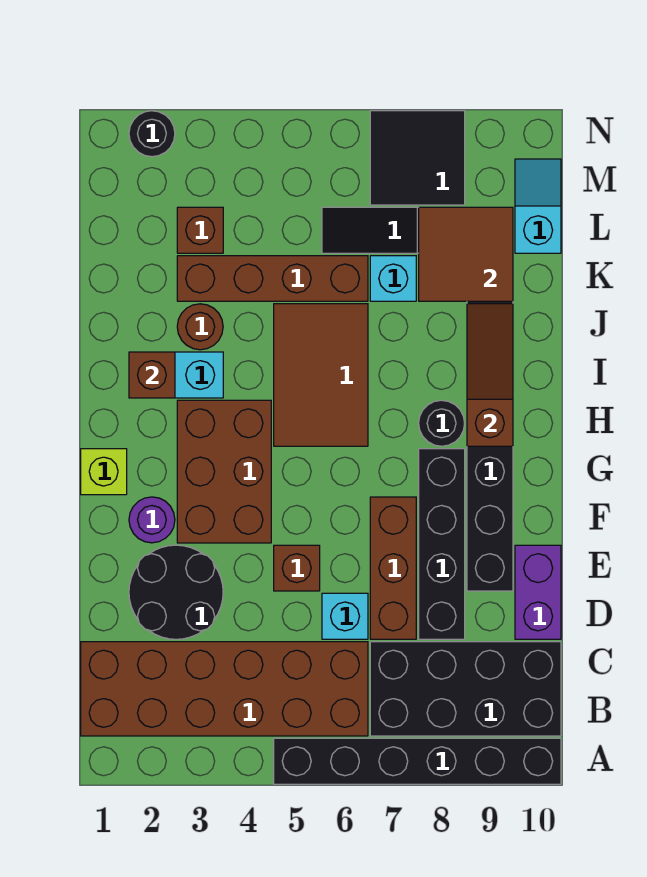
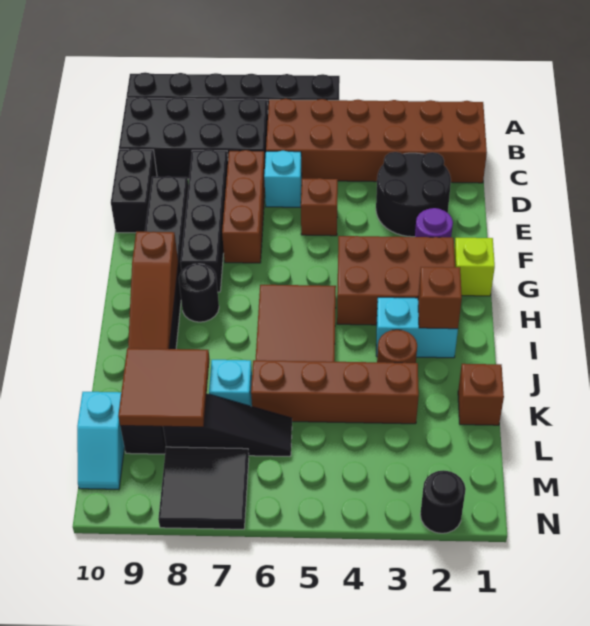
purple 1x2 brick [515,545,561,639] -> black 1x2 brick [111,149,157,233]
brown 2x3 brick [177,400,271,543] -> brown 2x3 brick turned to [337,236,455,325]
brown 1x1 brick [177,207,223,253] -> brown 1x1 brick moved to [458,364,504,425]

